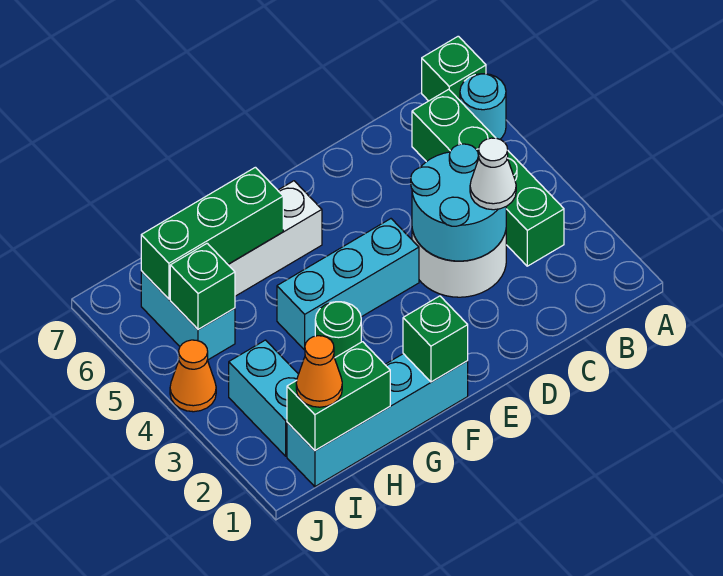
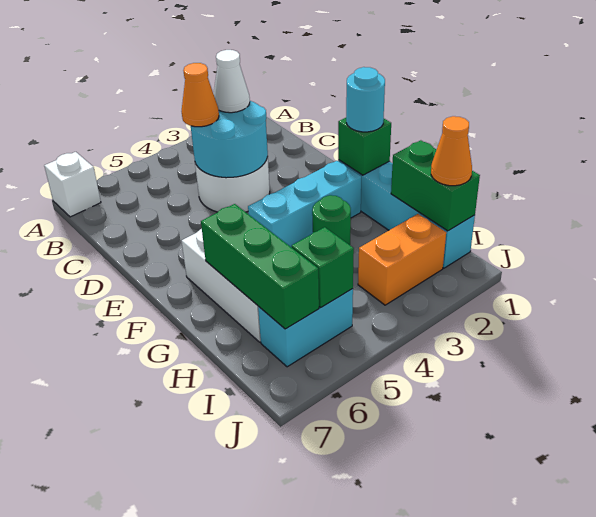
cyan 1x1 round brick [460,74,506,139] -> cyan 1x1 round brick moved to [346,67,385,132]
green 1x1 brick [422,36,486,101] -> white 1x1 brick [44,152,101,217]
green 1x4 brick [412,89,564,266] -> none
cyan 1x3 brick [277,219,419,350] -> cyan 1x3 brick turned to [248,161,361,248]
cyan 1x2 brick [229,340,298,456] -> orange 1x2 brick [358,214,446,305]
orange 1x1 cone [170,340,216,412] -> orange 1x1 cone moved to [182,63,219,127]

